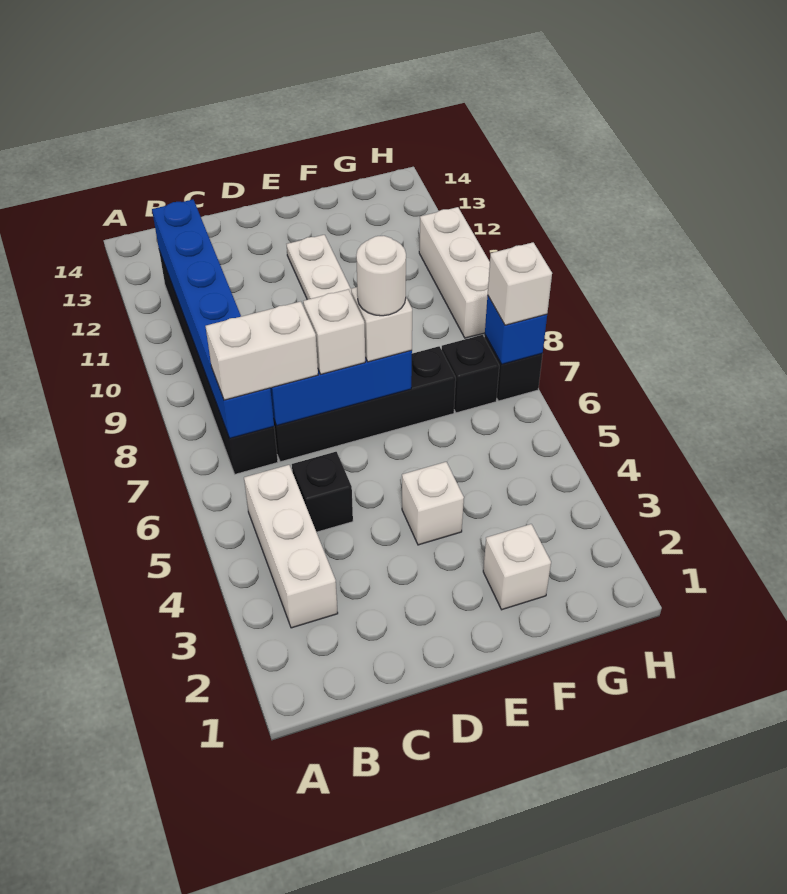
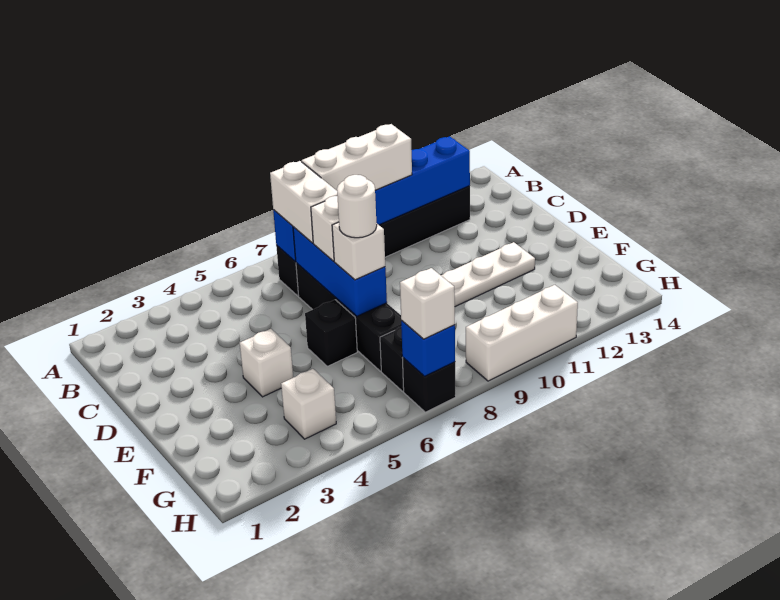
white 1x3 brick [244,465,338,628] -> white 1x3 brick moved to [302,124,412,190]
black 1x1 brick [292,452,353,532] -> black 1x1 brick moved to [305,300,357,366]
white 1x1 brick [483,524,551,610] -> white 1x1 brick moved to [281,369,336,439]

